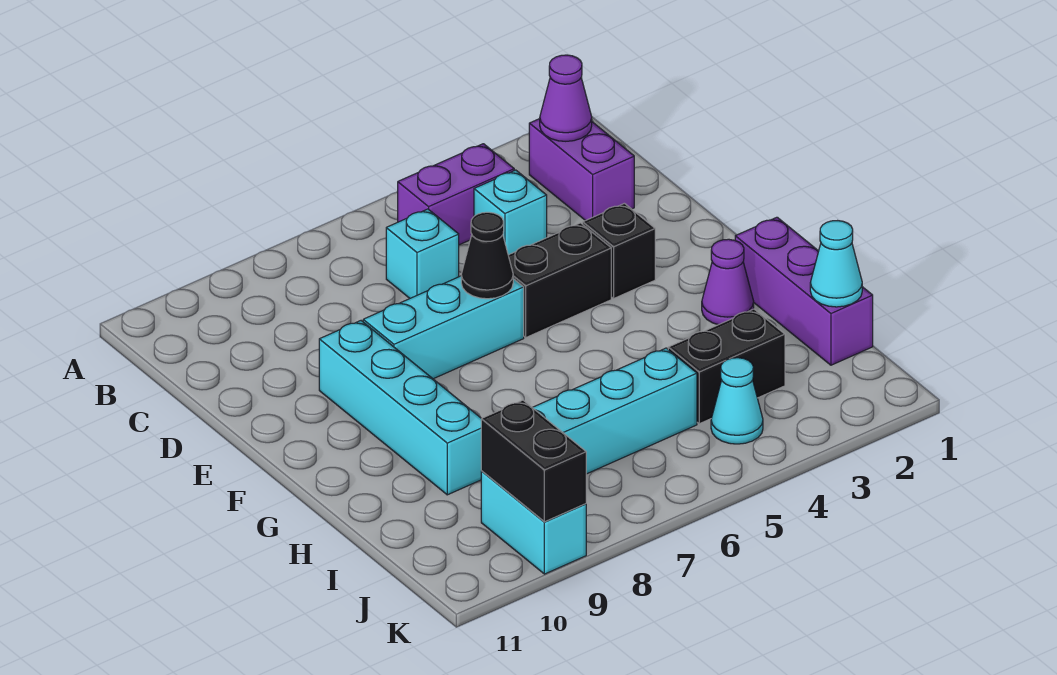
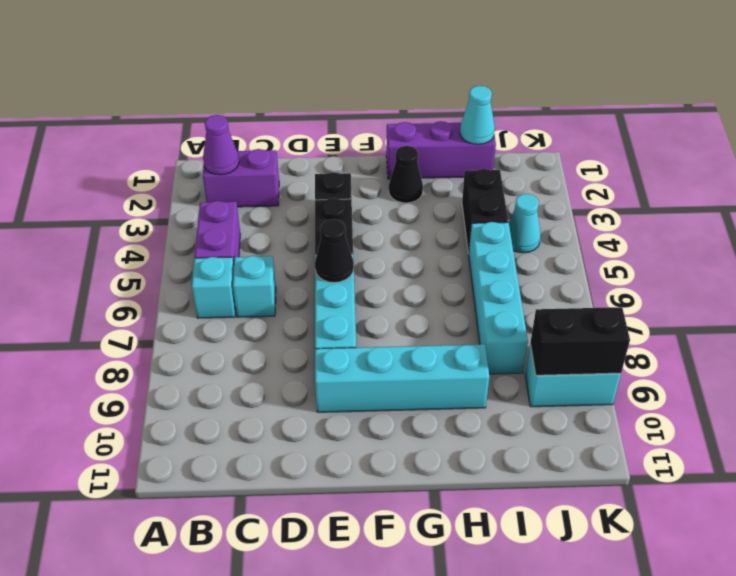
cyan 1x1 brick [474,170,547,255] -> cyan 1x1 brick moved to [192,257,236,318]
purple 1x1 cone [702,239,754,325] -> black 1x1 cone [389,146,423,203]

